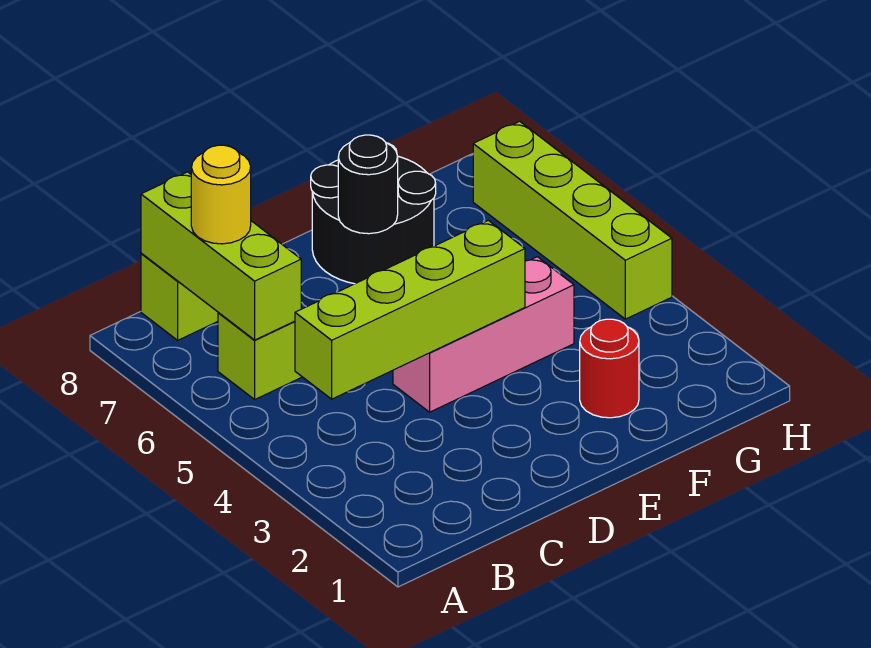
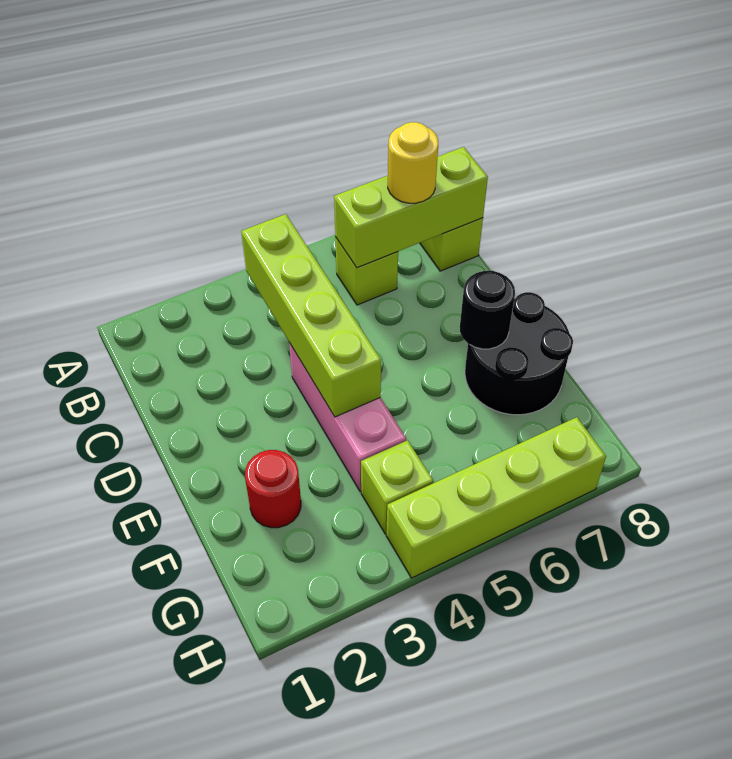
none -> lime 1x1 brick [361,440,433,534]

